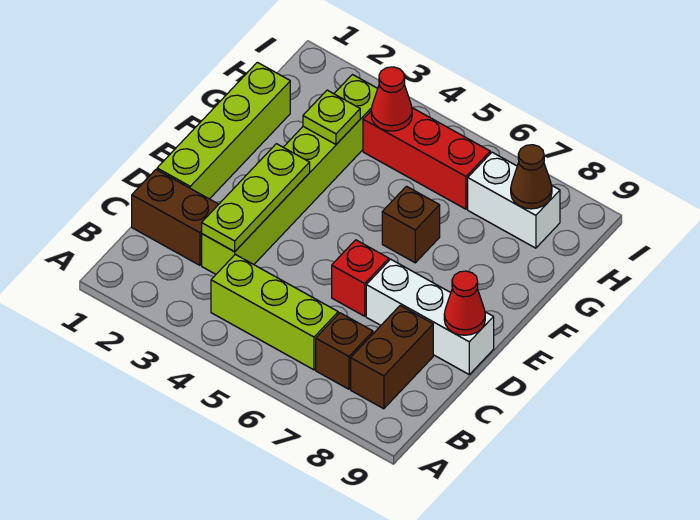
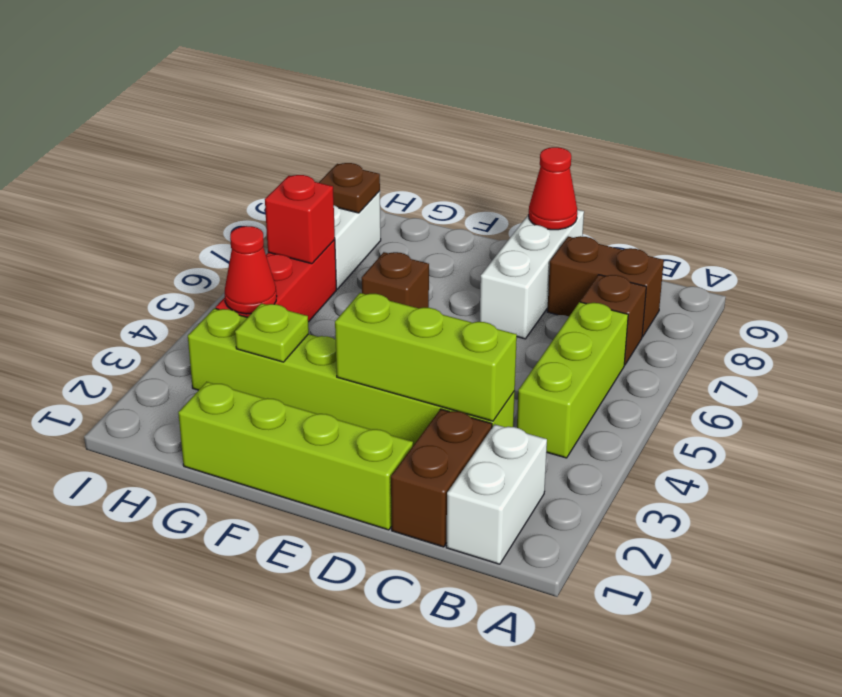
none -> white 1x2 brick [446,424,547,564]
lime 1x3 plate [202,144,310,252] -> lime 1x3 brick [335,293,517,421]
red 1x1 brick [332,240,389,316] -> red 1x1 brick moved to [265,175,335,264]
brown 1x1 cone [511,145,552,209] -> brown 1x1 plate [319,163,380,213]

